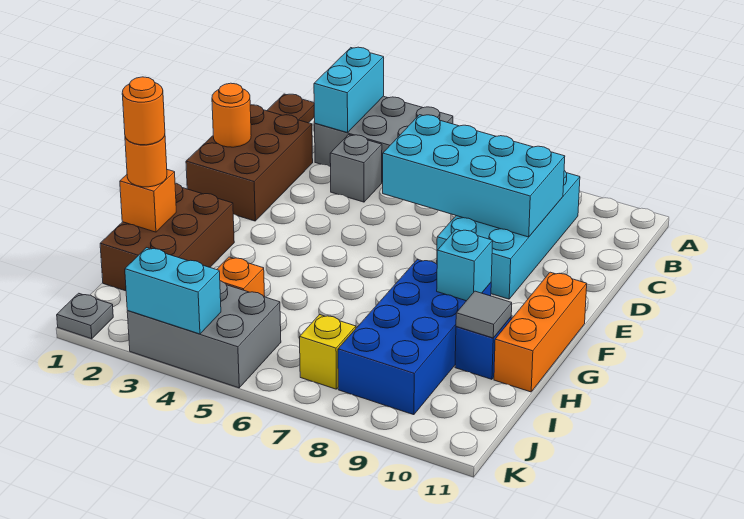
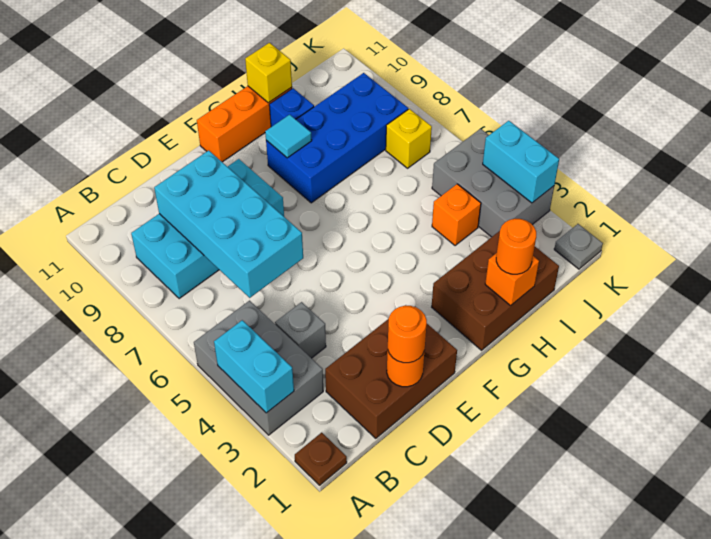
cyan 1x2 brick [314,47,384,133] -> cyan 1x2 brick turned to [214,320,294,413]
cyan 1x1 brick [437,229,493,301] -> cyan 1x1 tile [265,115,312,158]
orange 1x1 round brick [122,77,165,145] -> orange 1x1 round brick moved to [388,306,427,363]
grey 1x1 tile [456,291,512,338] -> none
none -> yellow 1x1 brick [245,43,292,103]

